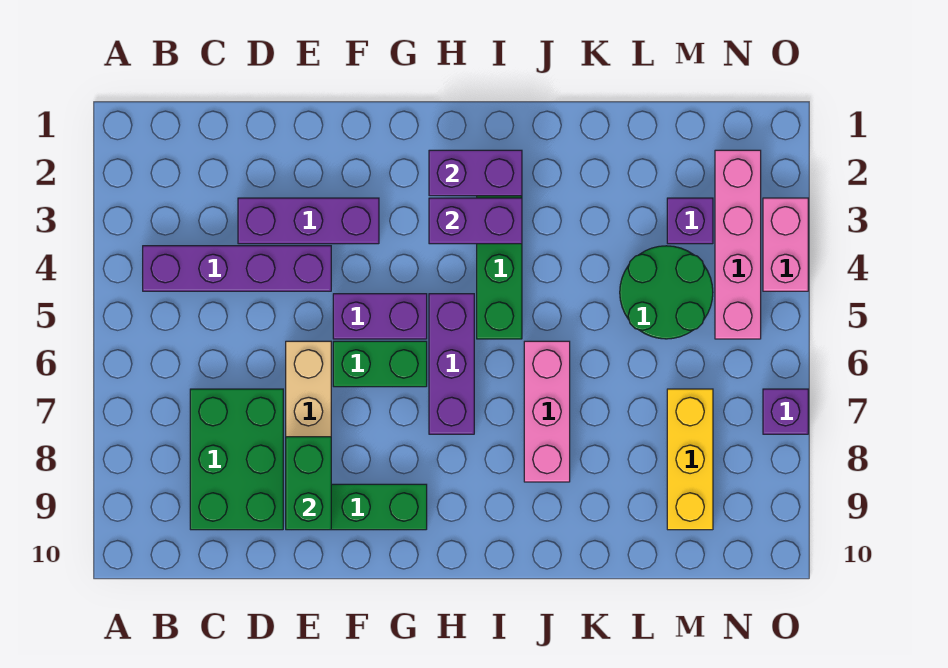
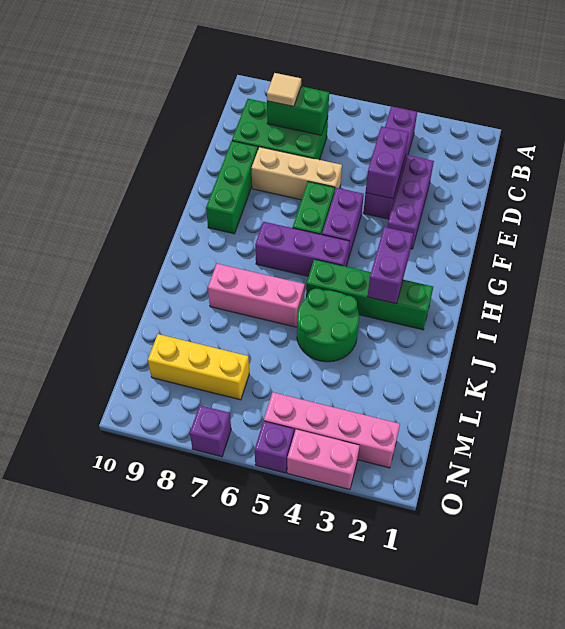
none -> tan 1x1 tile [267,73,301,107]
green 1x2 brick [286,437,331,530] -> green 1x2 brick moved to [267,86,329,135]
purple 1x2 brick [429,150,522,196] -> purple 1x2 brick moved to [366,126,409,199]
green 2x2 round brick [620,246,713,339] -> green 2x2 round brick moved to [297,289,359,362]
purple 1x1 brick [667,198,713,244] -> purple 1x1 brick moved to [255,421,294,473]

